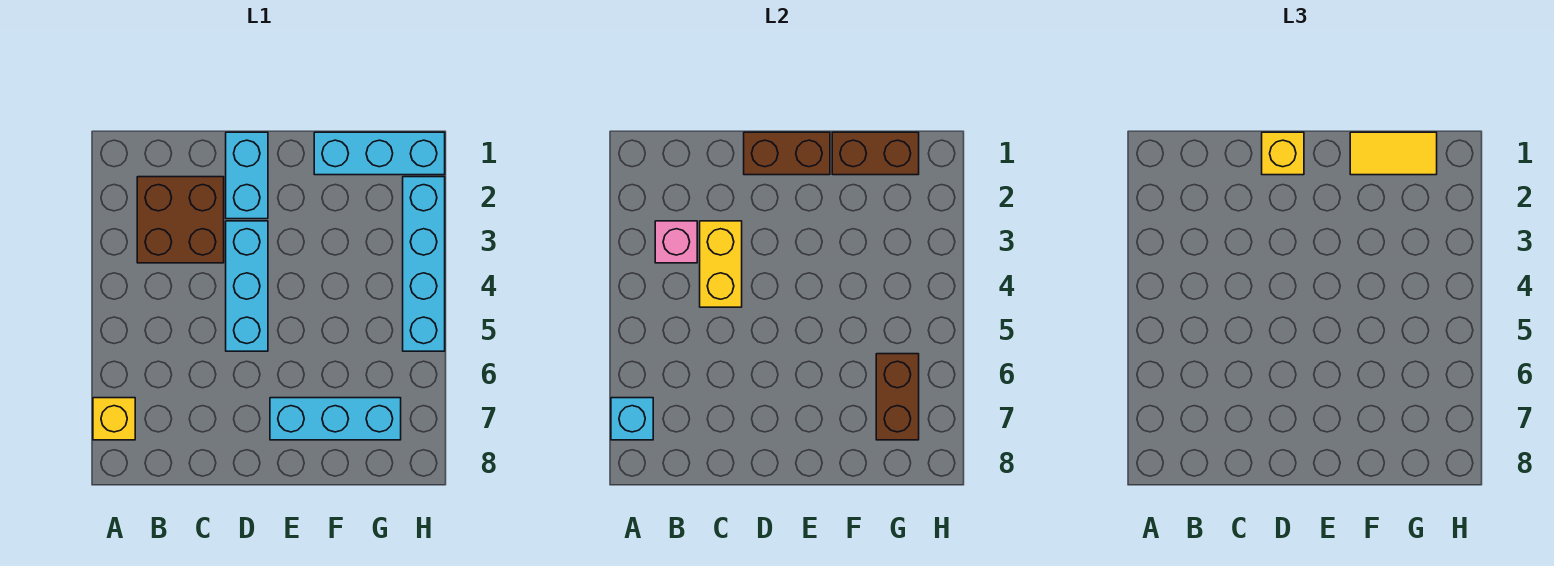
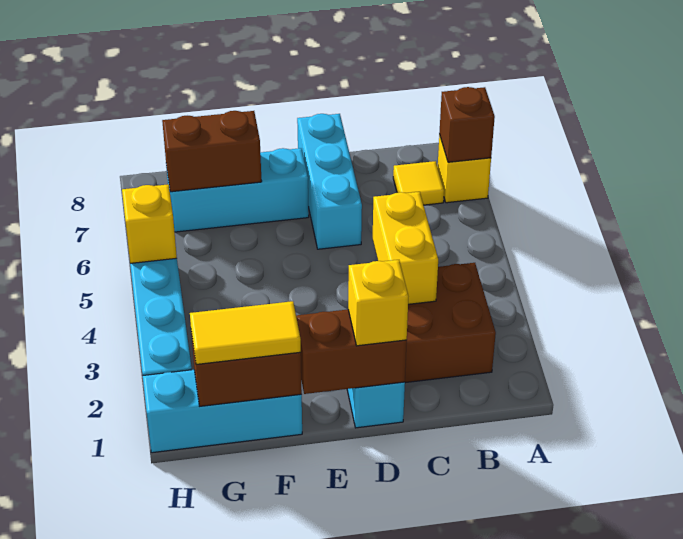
cyan 1x1 brick [611,398,653,440] -> brown 1x1 brick [439,87,495,162]
pink 1x1 brick [655,221,697,263] -> none
none -> yellow 1x1 tile [393,161,444,205]
cyan 1x3 brick [226,221,268,351] -> cyan 1x3 brick moved to [297,114,362,249]
brown 1x2 brick [876,354,919,440] -> brown 1x2 brick turned to [162,111,262,192]
none -> yellow 1x1 brick [122,184,177,263]

